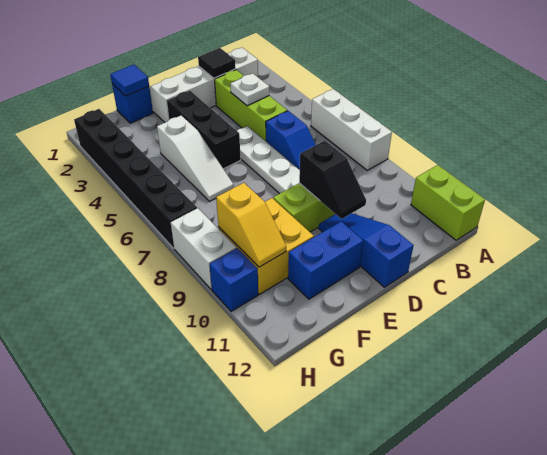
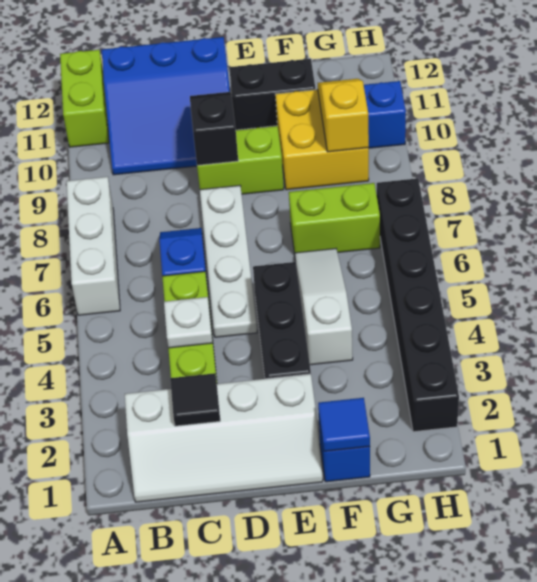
blue 1x3 slope [319,213,414,287] -> blue 3x3 slope [102,37,230,175]
blue 1x2 brick [288,221,363,299] -> black 1x2 brick [229,59,316,130]
none -> lime 1x2 brick [289,183,380,254]
white 1x2 brick [171,208,236,289] -> none

